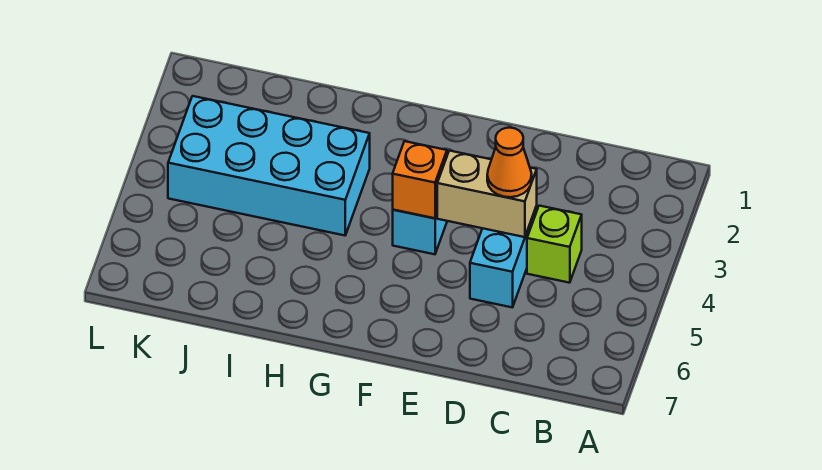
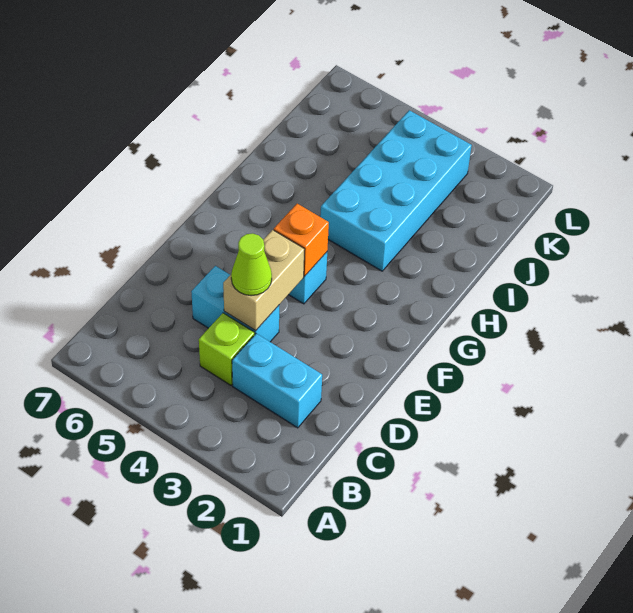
none -> cyan 1x2 brick [232,334,322,428]
orange 1x1 cone [487,128,532,197] -> lime 1x1 cone [231,233,272,296]

